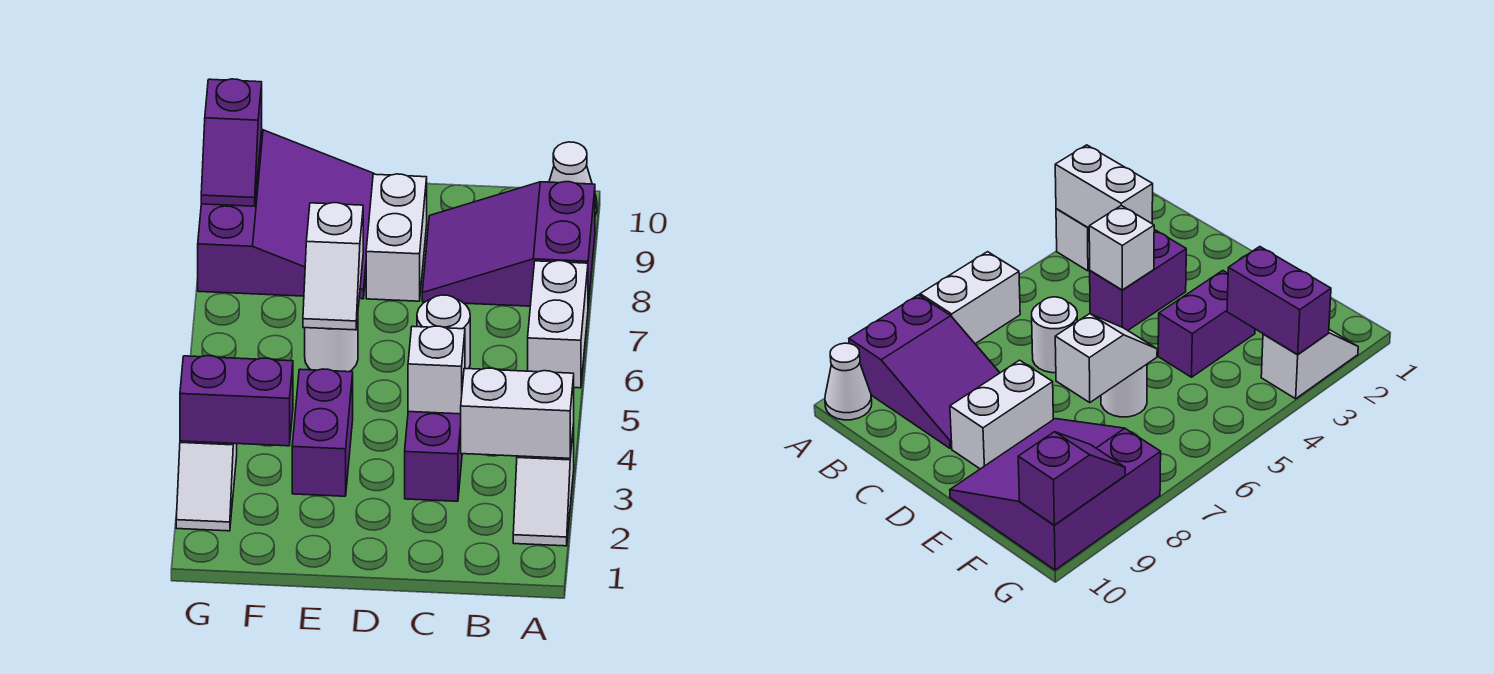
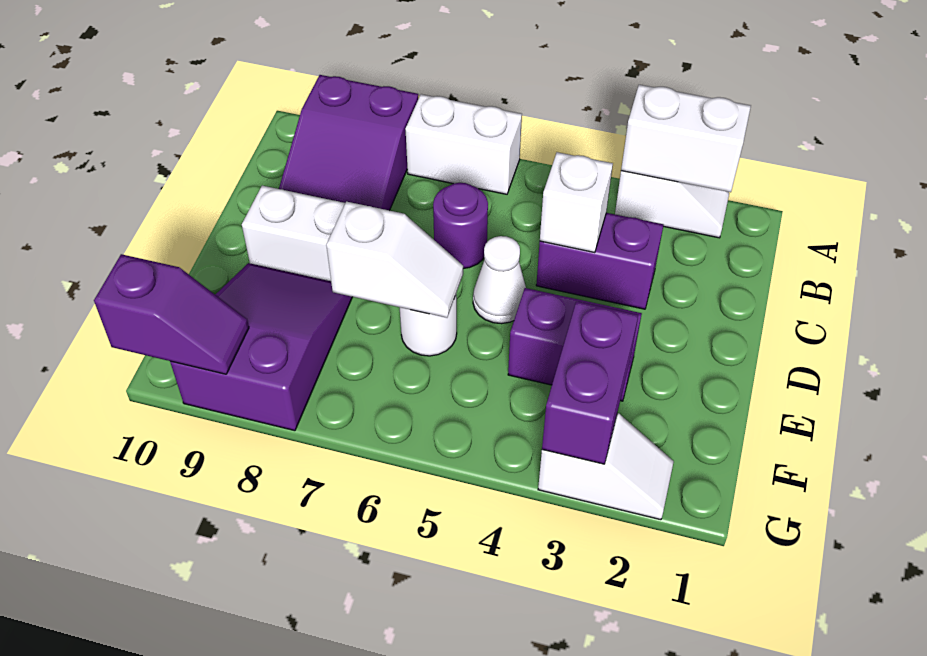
white 1x2 brick [461,368,574,458] -> white 1x2 brick turned to [621,85,751,192]
white 1x1 cone [549,142,597,216] -> white 1x1 cone moved to [473,236,526,324]
white 1x1 round brick [417,295,470,369] -> purple 1x1 round brick [433,183,488,269]
purple 3x3 slope [198,130,374,299] -> purple 2x3 slope [170,263,352,431]

